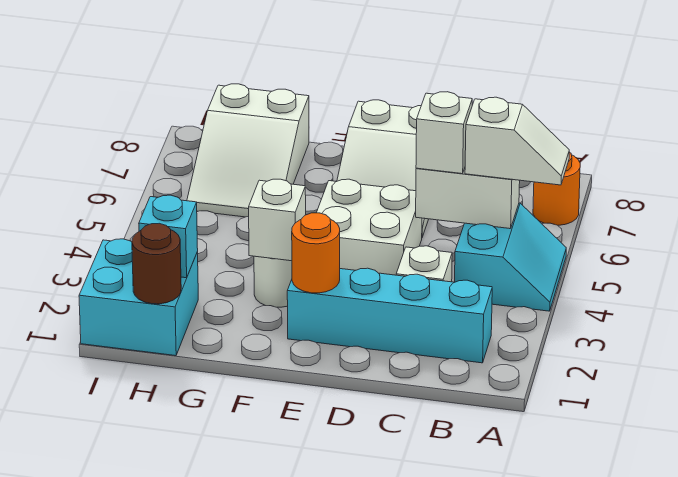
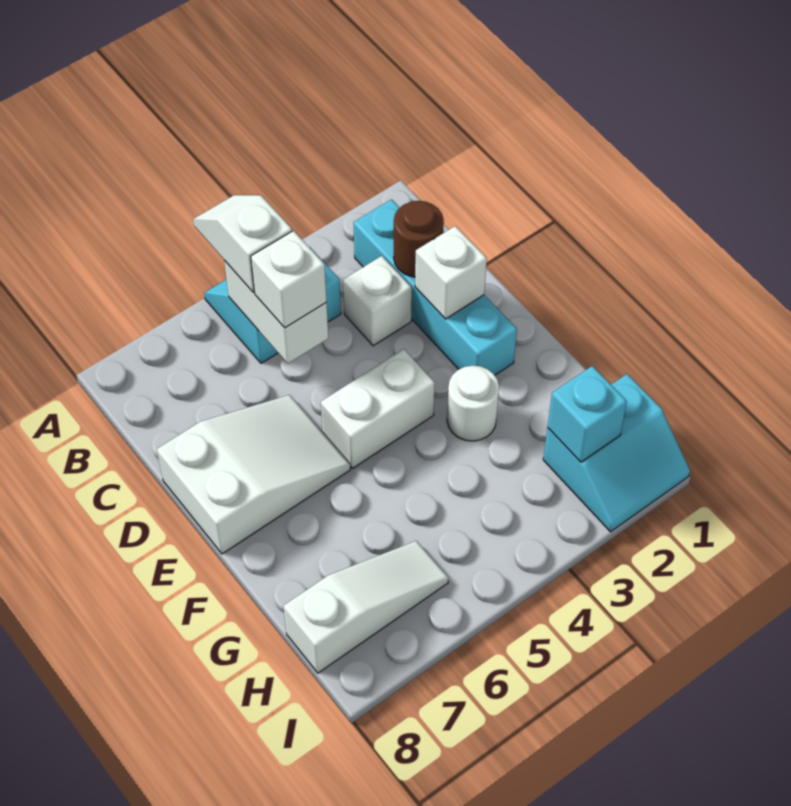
orange 1x1 round brick [533,152,580,225] -> none
white 2x2 brick [317,179,422,275] -> white 1x2 brick [321,349,435,468]
orange 1x1 round brick [292,213,340,293] -> none
white 1x1 brick [249,179,306,261] -> white 1x1 brick moved to [415,226,487,319]
white 2x3 slope [187,84,309,217] -> white 1x3 slope [283,541,449,673]
cyan 2x2 brick [79,239,198,356] -> cyan 2x2 slope [543,374,690,532]
brown 1x1 round brick [132,223,181,304] -> brown 1x1 round brick moved to [394,201,444,277]

